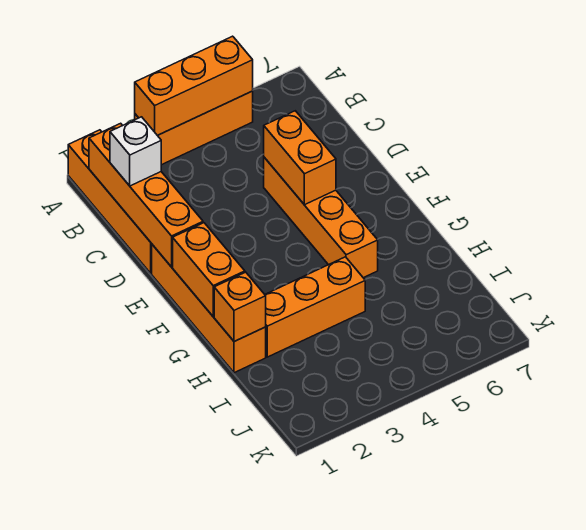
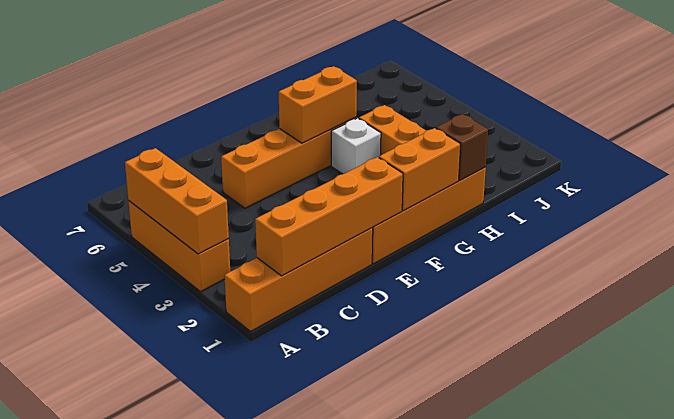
white 1x1 brick [110,117,161,186] -> white 1x1 brick moved to [331,118,381,174]
orange 1x2 brick [264,111,336,205] -> orange 1x2 brick moved to [279,66,357,143]
orange 1x1 brick [214,272,266,342] -> brown 1x1 brick [436,114,488,180]

